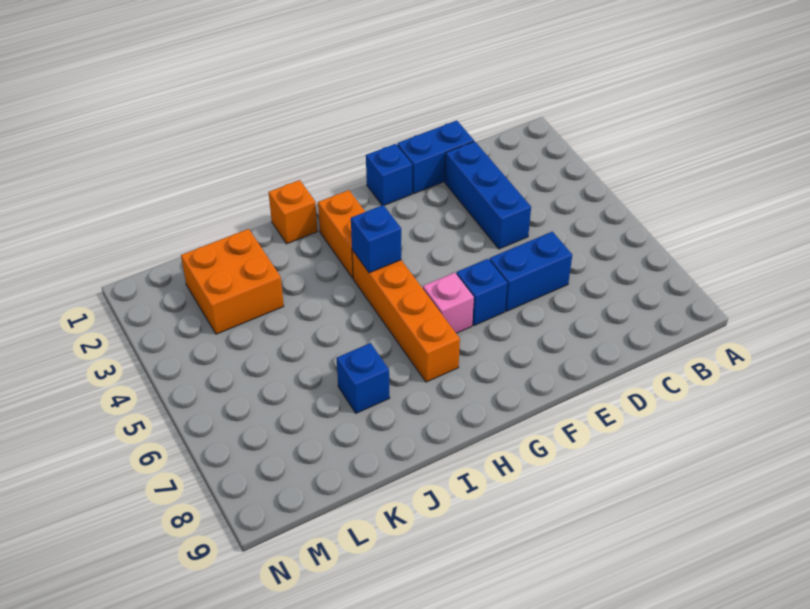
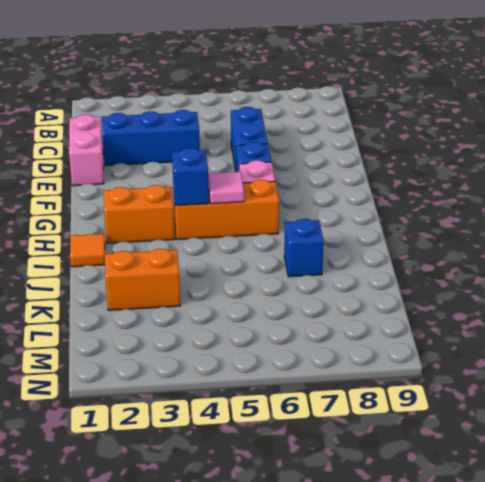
blue 1x2 brick [397,120,474,194] -> pink 1x2 brick [69,115,104,186]
blue 1x1 brick [366,144,412,205] -> none
orange 1x4 brick [352,250,460,382] -> orange 1x3 brick [173,180,279,239]
none -> pink 1x1 tile [208,172,244,204]
orange 1x1 brick [269,180,318,244] -> orange 1x1 tile [70,234,105,267]
orange 2x2 brick [181,229,284,334] -> orange 1x2 brick [105,249,180,310]

